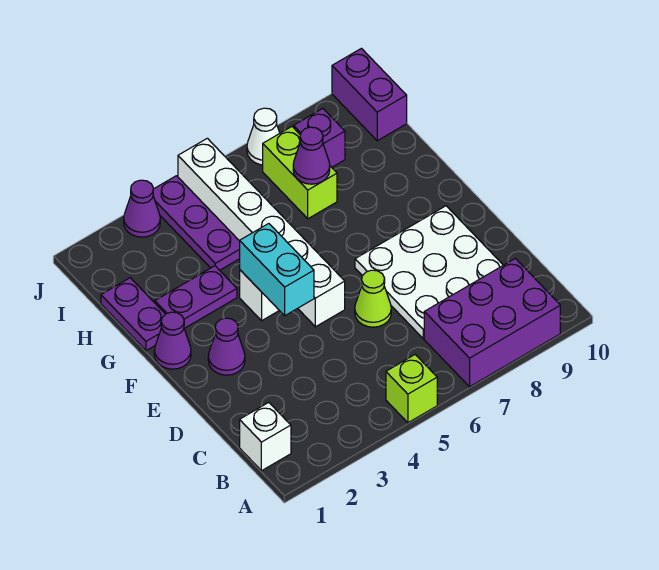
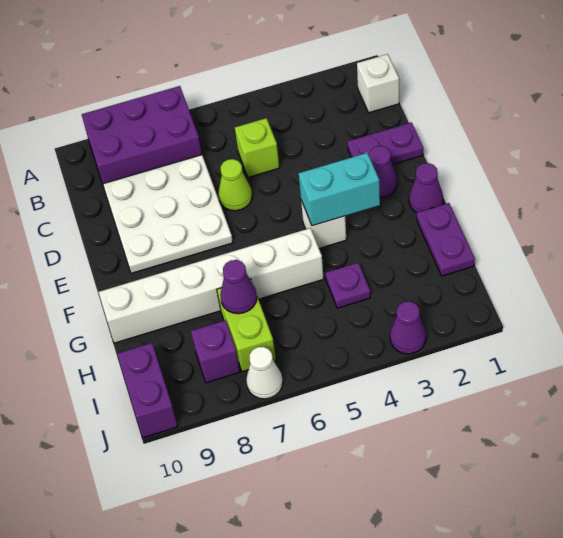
lime 1x1 brick [386,355,437,423] -> lime 1x1 brick moved to [235,118,279,177]
cyan 1x2 brick [240,224,314,316] -> cyan 1x2 brick turned to [299,153,380,226]
white 1x6 brick [178,138,345,327] -> white 1x6 brick turned to [99,228,324,343]
purple 1x2 plate [155,266,237,328] -> purple 1x2 plate moved to [347,123,423,165]
purple 1x3 plate [153,176,240,270] -> purple 1x1 plate [325,263,370,308]

